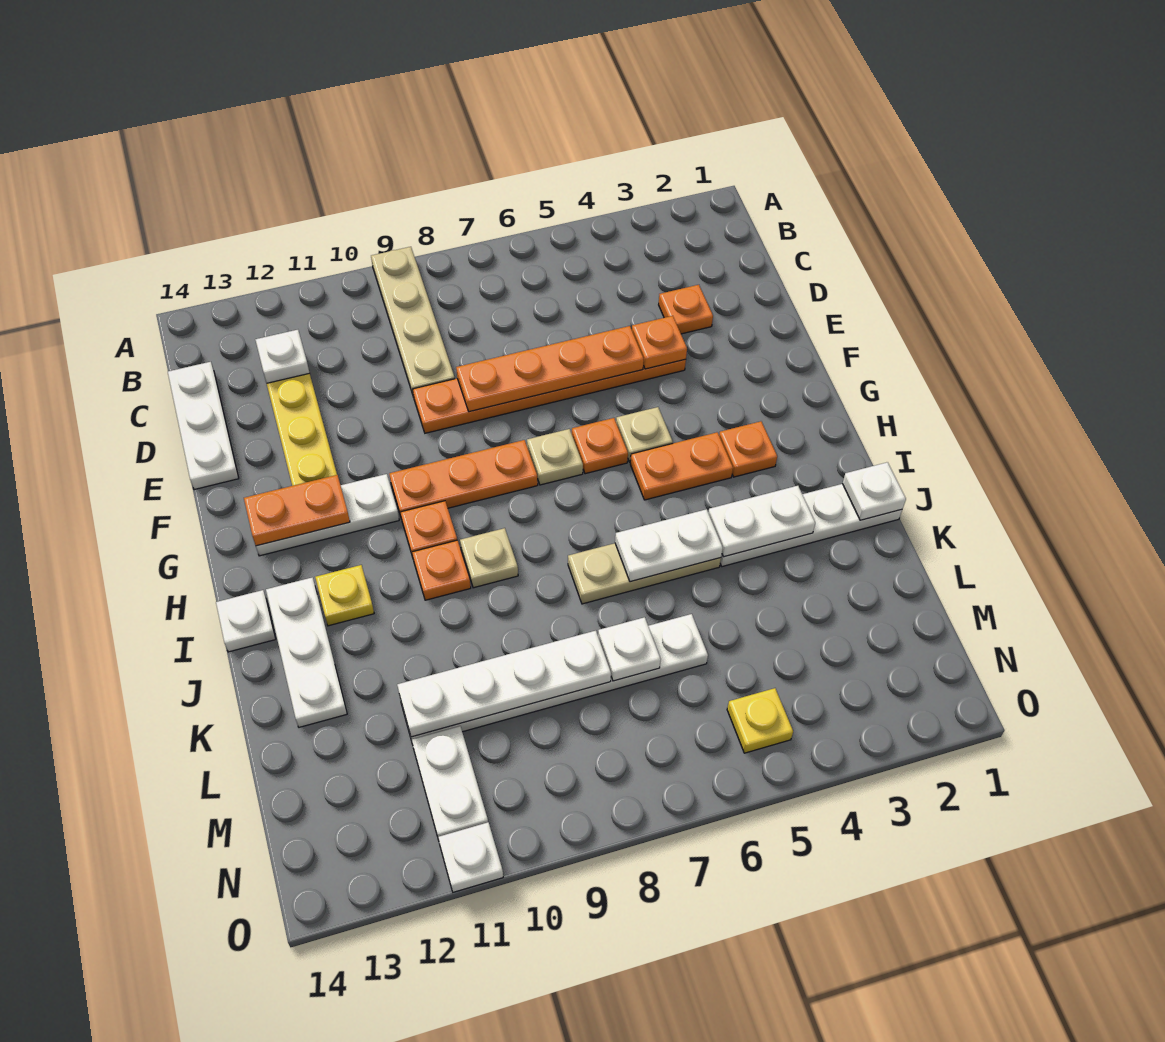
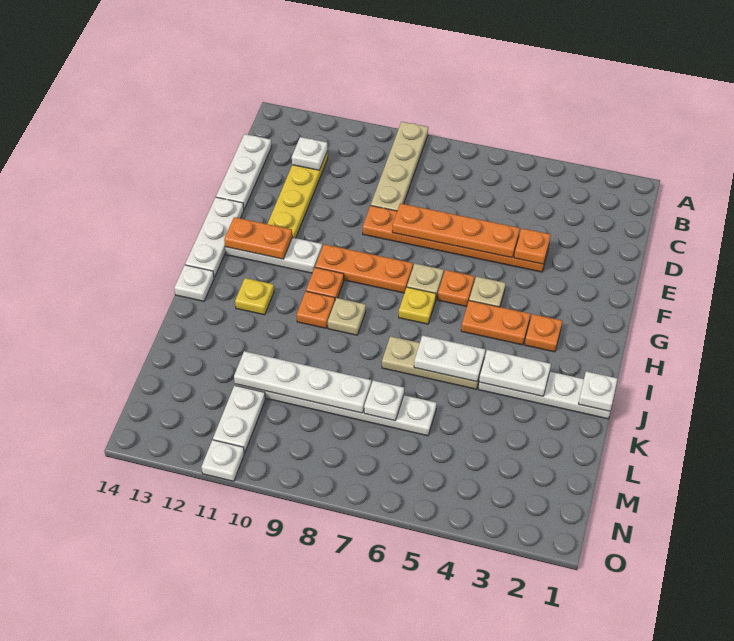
orange 1x1 plate [659,285,713,334] -> none
white 1x3 plate [266,577,347,727] -> white 1x3 plate moved to [185,197,244,277]
yellow 1x1 plate [727,688,793,753] -> yellow 1x1 plate moved to [399,287,436,324]

